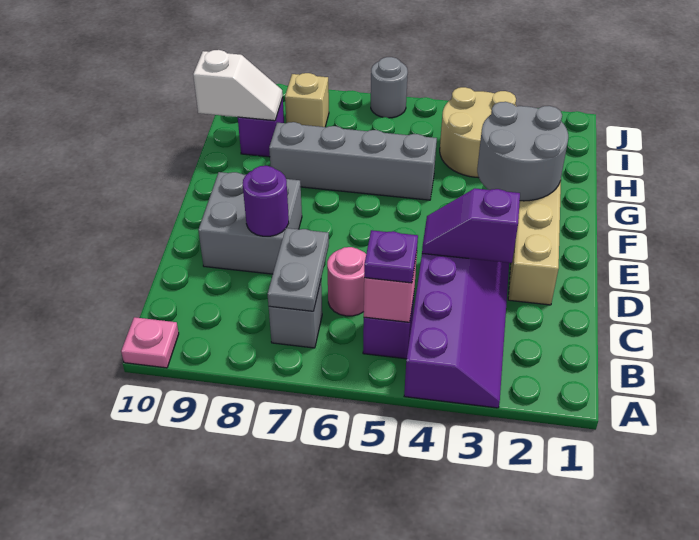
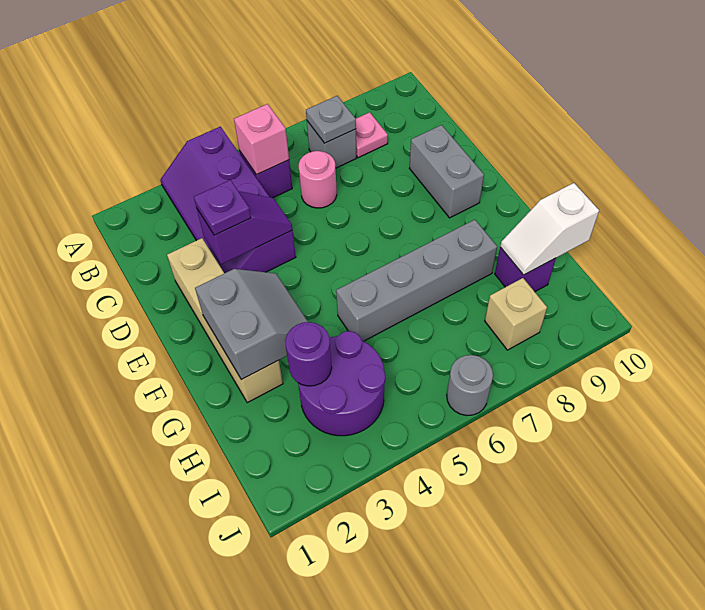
pink 1x1 plate [121,317,179,368] -> pink 1x1 plate moved to [356,112,388,158]
purple 1x1 plate [364,230,418,283] -> purple 1x1 plate moved to [194,180,251,235]
grey 1x2 plate [268,228,329,311] -> grey 1x1 plate [306,96,356,143]
grey 2x2 brick [198,172,302,274] -> grey 1x2 brick [409,125,484,218]
purple 1x1 round brick [243,166,289,236] -> purple 1x1 round brick moved to [285,322,332,386]
grey 2x2 round brick [477,102,568,201] -> grey 2x2 slope [195,269,308,380]
tan 2x2 round brick [440,87,516,178] -> purple 2x2 round brick [298,331,385,436]

